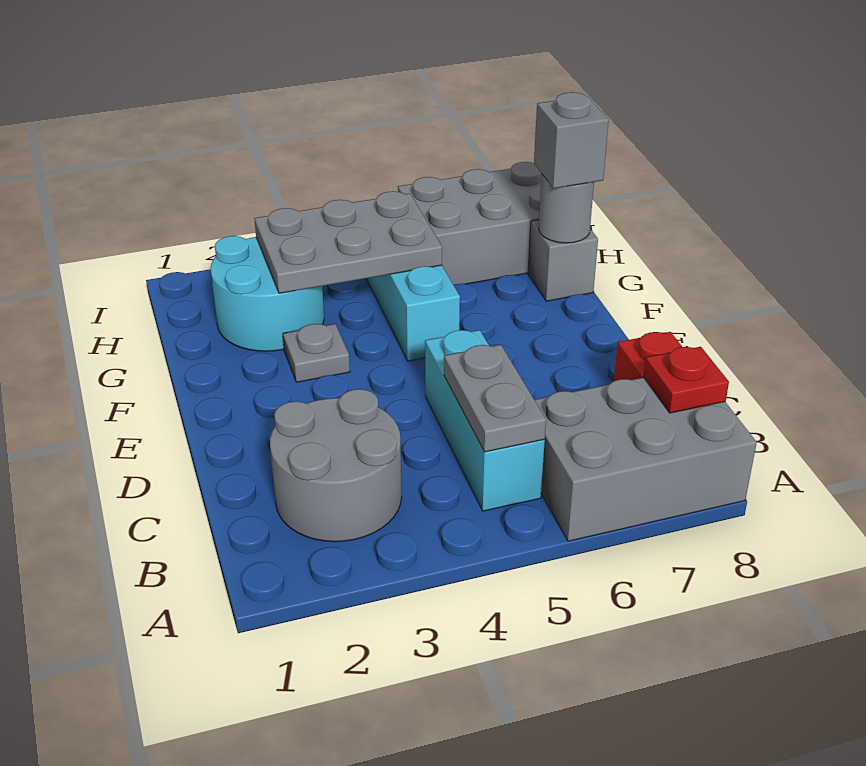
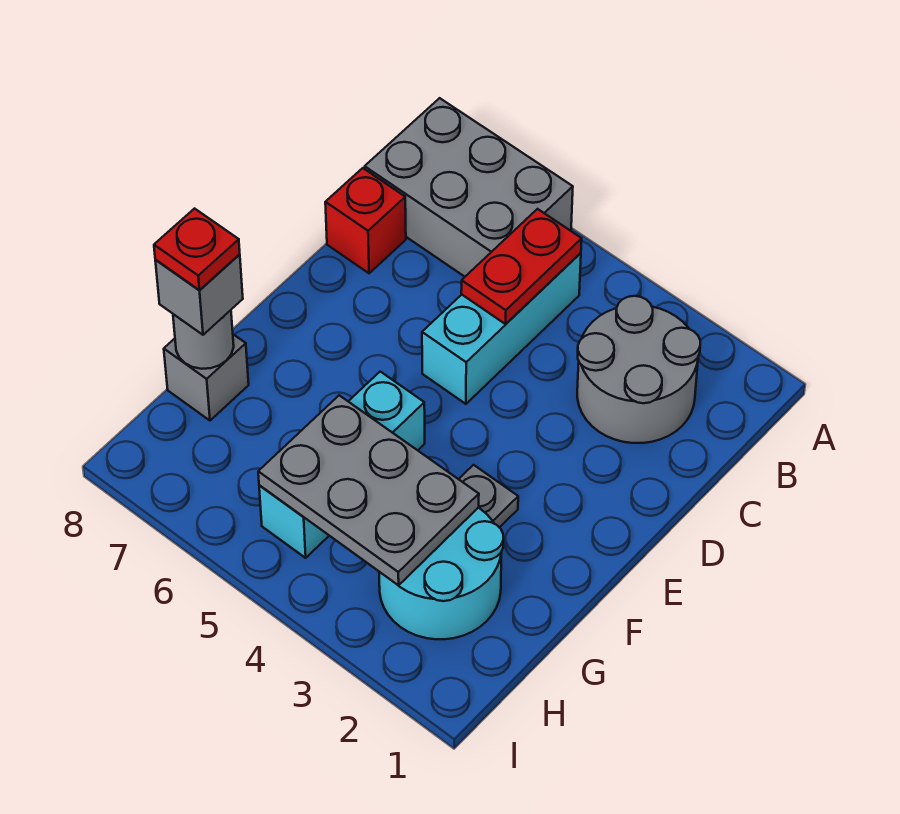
grey 1x2 plate [444,345,546,452] -> red 1x2 plate [461,209,582,324]
red 1x1 plate [644,347,729,413] -> red 1x1 plate moved to [154,209,240,290]
grey 2x3 brick [398,162,542,285] -> none

